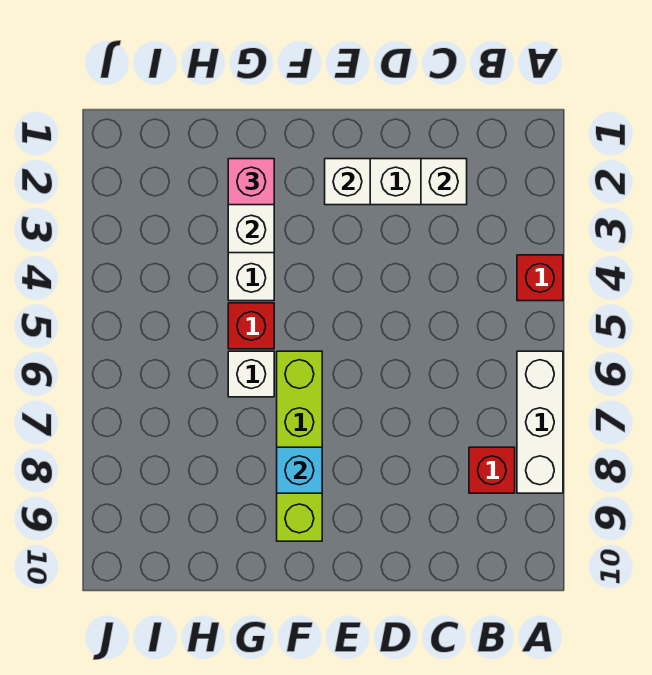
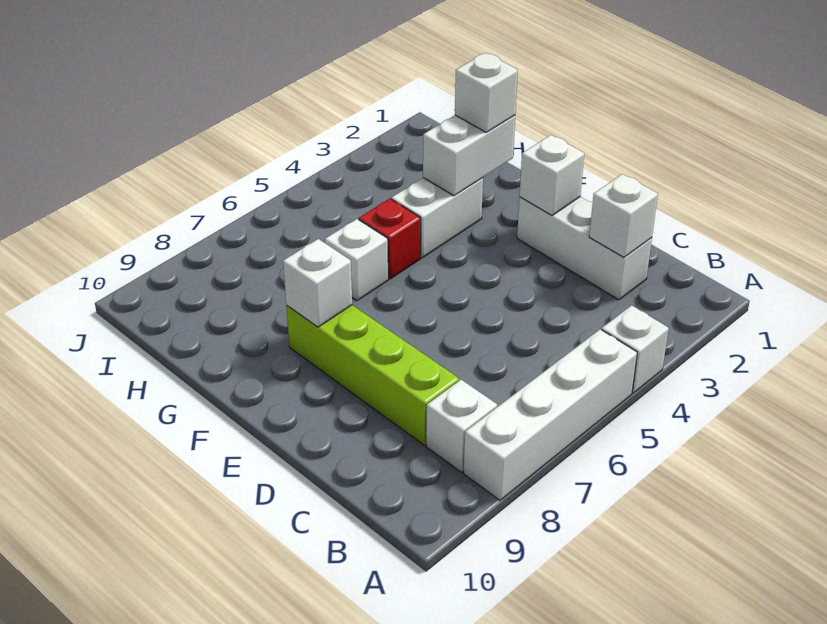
red 1x1 brick [517,255,563,301] -> white 1x1 brick [602,305,669,393]
white 1x3 brick [517,351,563,493] -> white 1x4 brick [464,329,637,500]
red 1x1 brick [469,447,515,493] -> white 1x1 brick [426,380,497,472]
lime 1x4 brick [277,351,322,541] -> lime 1x4 brick turned to [286,305,459,445]
cyan 1x1 brick [277,447,322,493] -> white 1x1 brick [283,239,352,327]
pink 1x1 brick [228,159,274,205] -> white 1x1 brick [455,53,518,132]

